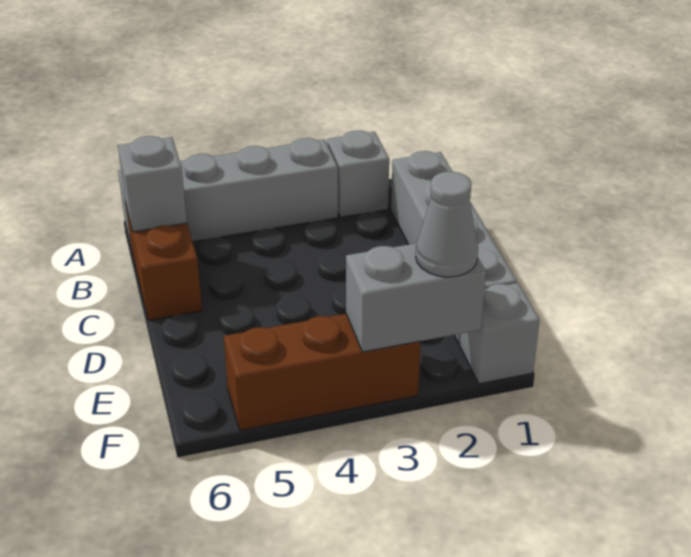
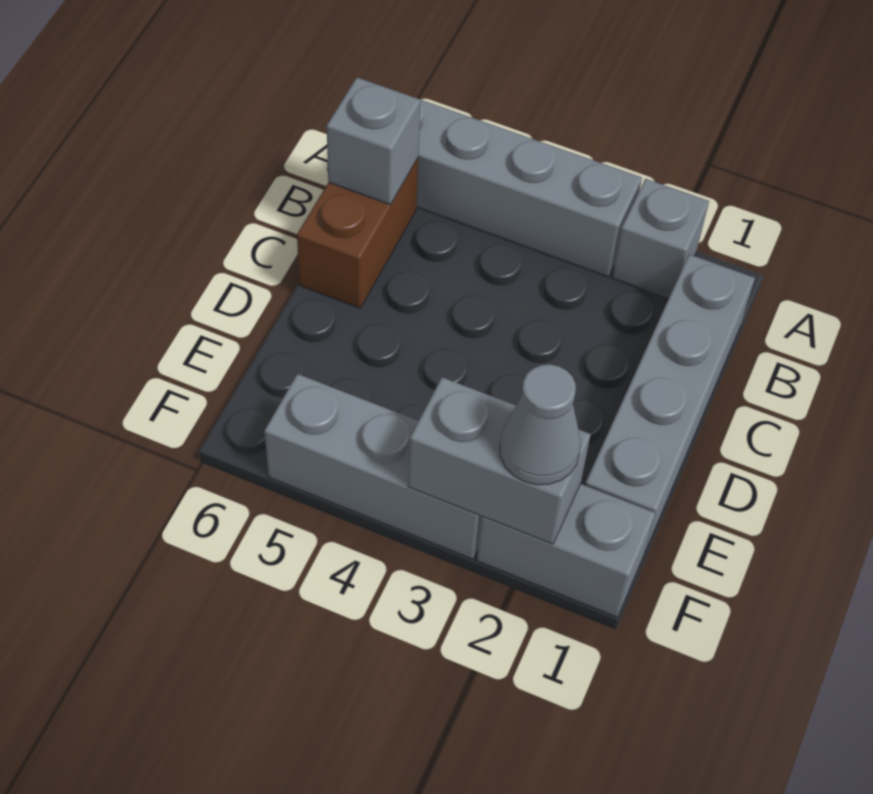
grey 1x1 brick [460,283,540,384] -> grey 1x2 brick [477,484,655,617]
brown 1x3 brick [224,314,421,431] -> grey 1x3 brick [265,374,482,559]

